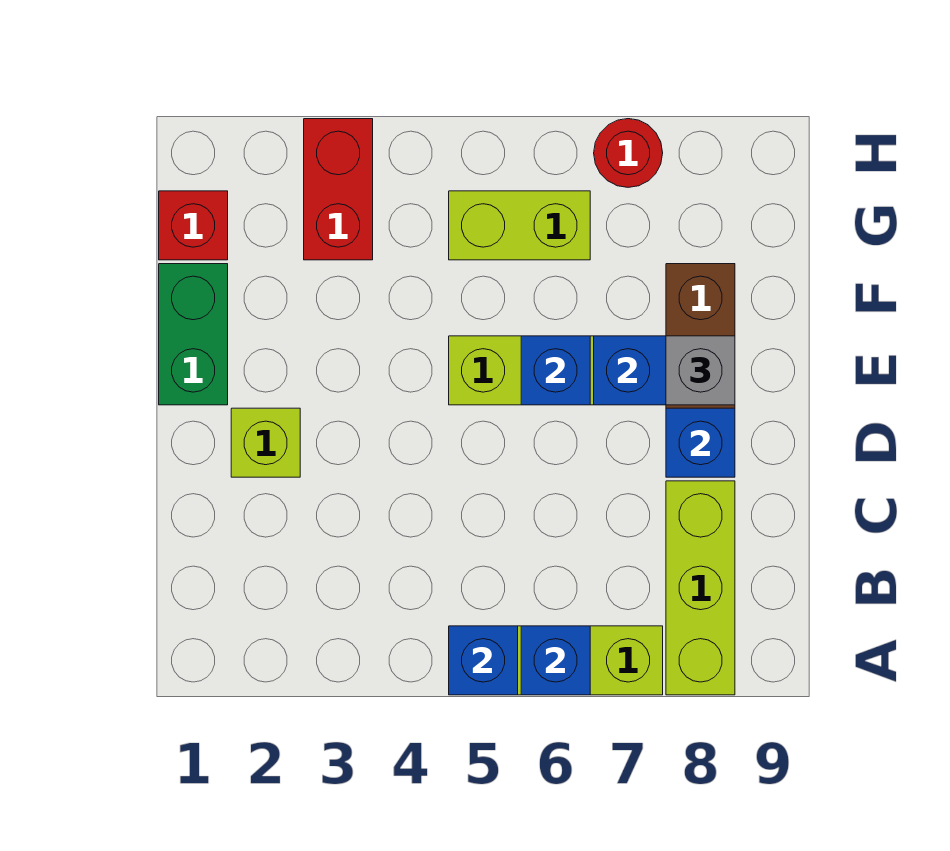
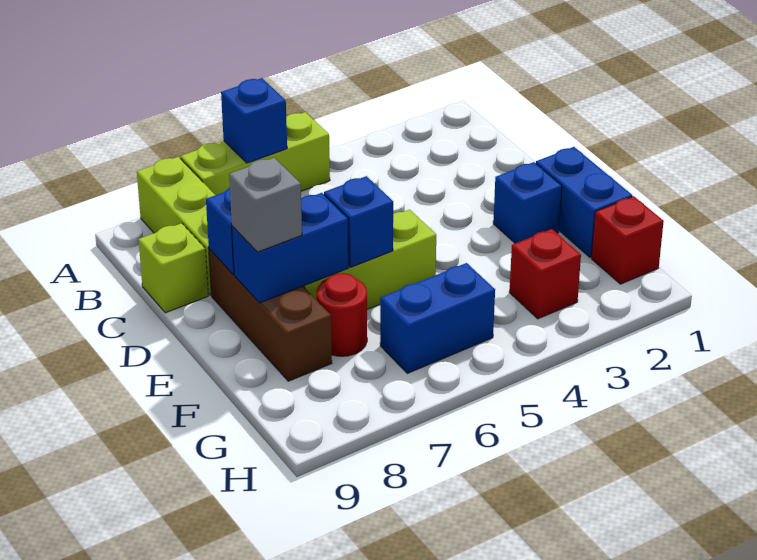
blue 1x1 brick [449,626,518,695] -> blue 1x1 brick moved to [493,162,562,243]
lime 1x1 brick [231,408,300,477] -> lime 1x1 brick moved to [138,223,208,313]
green 1x2 brick [159,264,228,405] -> blue 1x2 brick [536,147,632,258]
red 1x2 brick [304,119,373,260] -> red 1x1 brick [509,229,581,319]
lime 1x2 brick [449,191,590,260] -> blue 1x2 brick [380,263,495,373]
red 1x1 round brick [594,119,663,187] -> red 1x1 round brick moved to [316,273,367,356]

